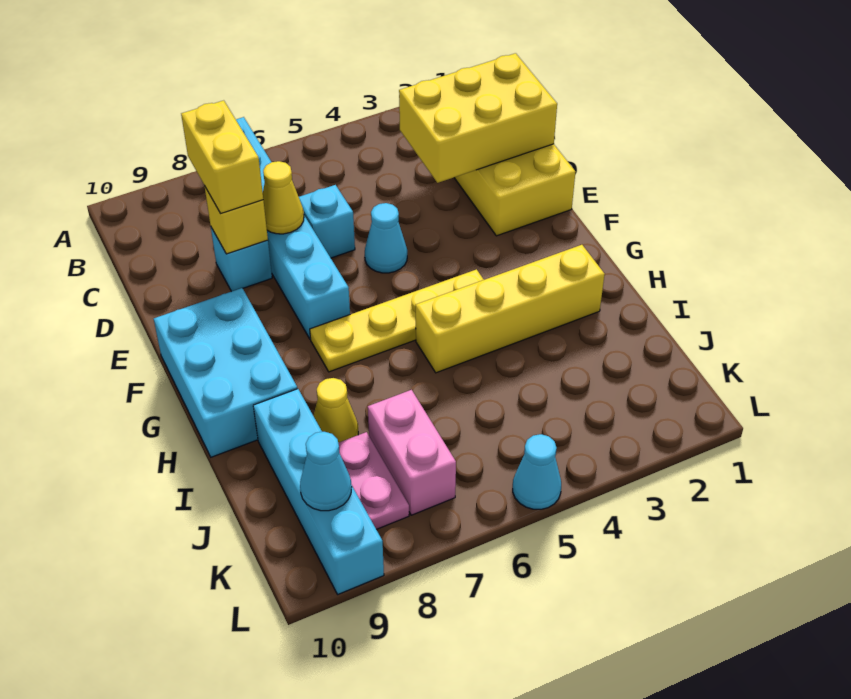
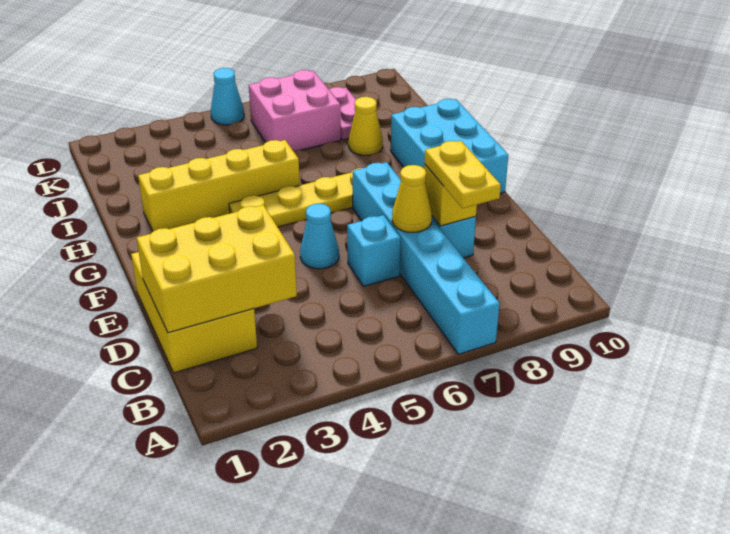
yellow 1x2 brick [181,100,263,214] -> yellow 1x2 plate [424,141,501,208]
cyan 1x4 brick [253,389,384,594] -> none
pink 1x2 brick [368,390,456,515] -> pink 2x2 brick [249,70,341,151]
cyan 1x1 cone [300,432,351,511] -> none

